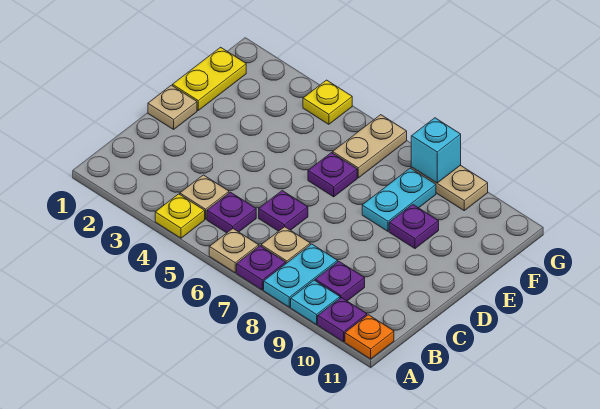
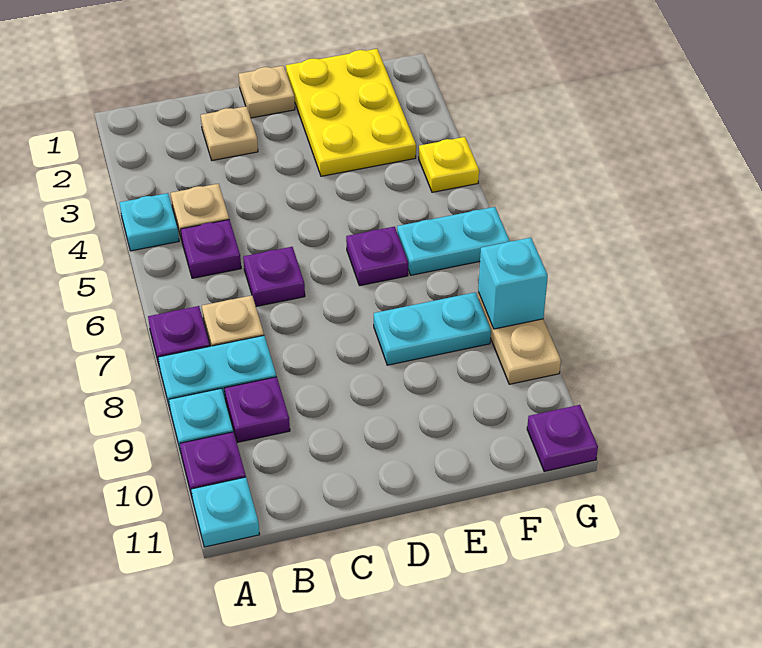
yellow 1x1 plate [155,194,205,238] -> cyan 1x1 plate [120,193,179,251]
tan 1x1 plate [209,229,259,273] -> tan 1x1 plate moved to [201,106,258,160]
orange 1x1 plate [345,315,394,359] -> cyan 1x1 plate [191,477,260,547]
yellow 1x2 plate [173,47,246,110] -> yellow 2x3 plate [286,49,416,176]
purple 1x1 plate [389,204,439,249] -> purple 1x1 plate moved to [527,405,598,472]
tan 1x2 plate [333,115,407,178] -> cyan 1x2 plate [397,207,510,275]

